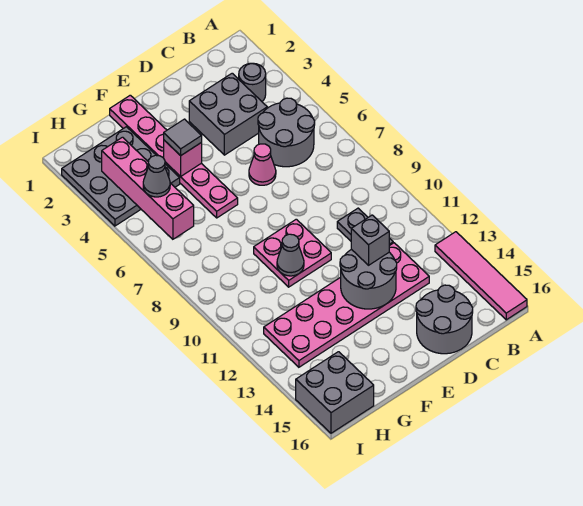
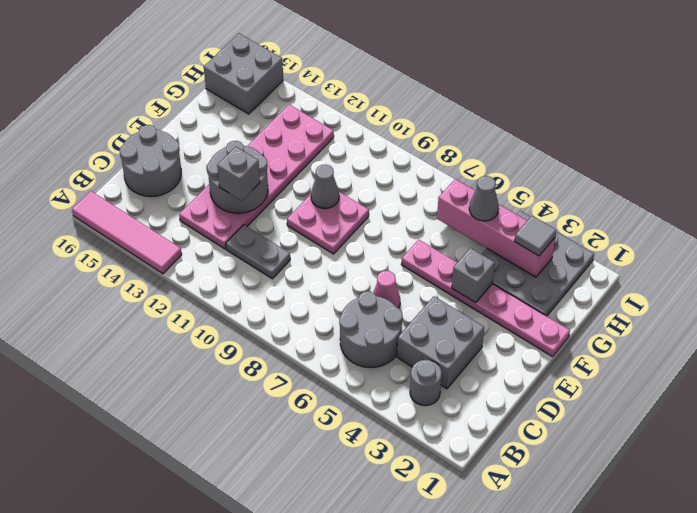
pink 1x1 brick [164,140,202,177] -> grey 1x1 brick [452,248,495,303]
grey 1x1 tile [164,119,202,156] -> grey 1x1 tile moved to [515,216,556,256]

